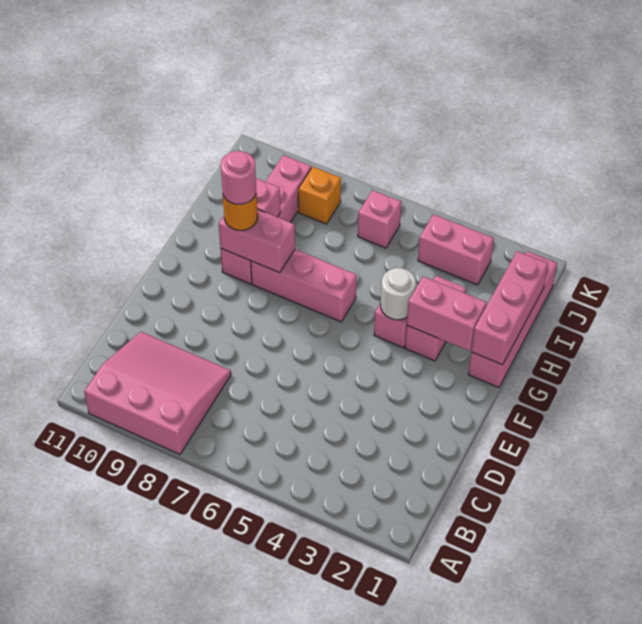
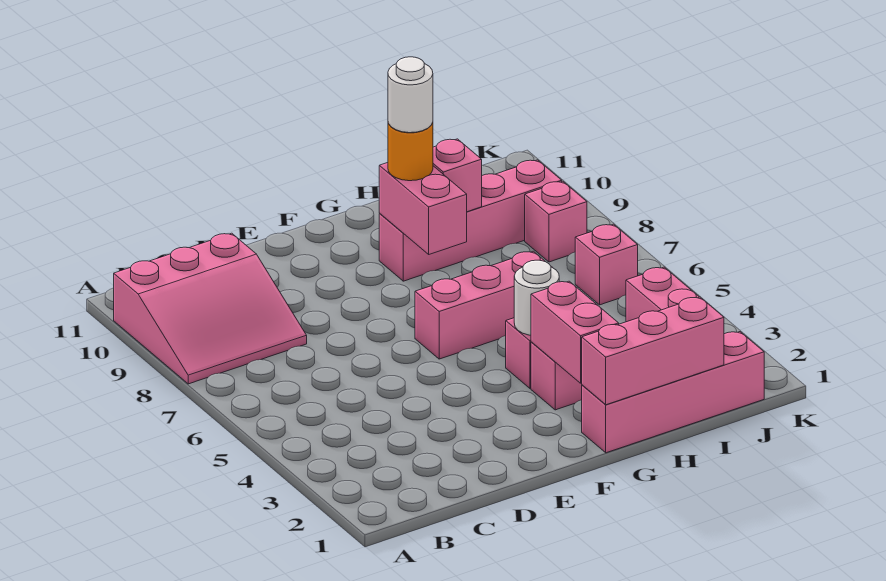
pink 3x3 slope [84,332,231,454] -> pink 3x3 slope turned to [114,233,307,384]
pink 1x3 brick [251,250,357,322] -> pink 1x3 brick turned to [415,251,553,359]
pink 1x1 round brick [221,151,256,204] -> white 1x1 round brick [388,57,433,133]
orange 1x1 brick [298,167,341,224] -> pink 1x1 brick [525,181,587,262]

